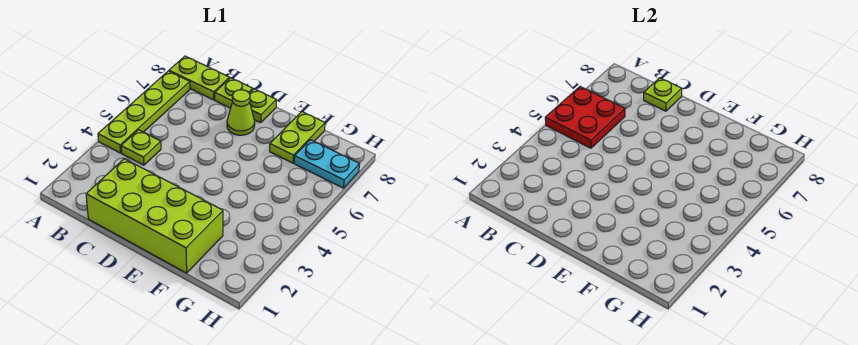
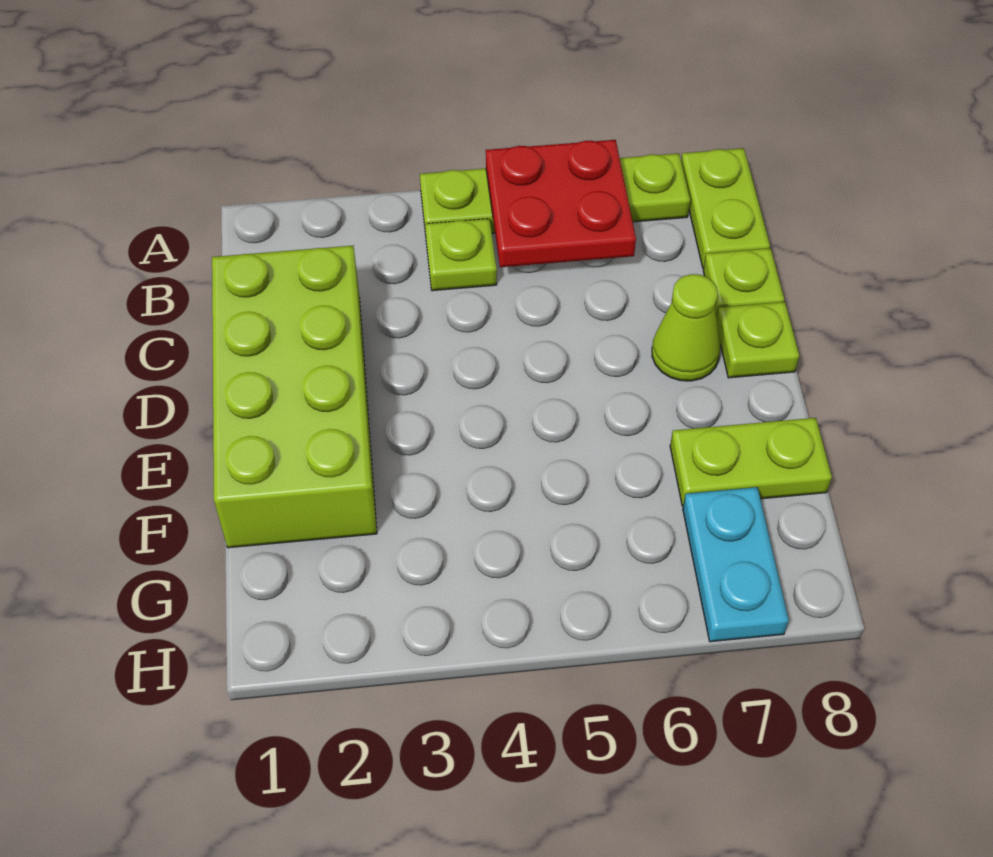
lime 1x1 plate [644,78,682,111] -> none

